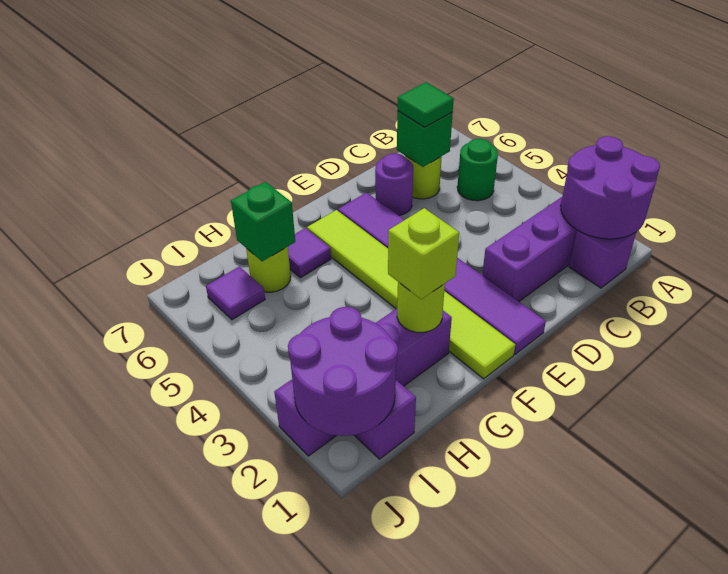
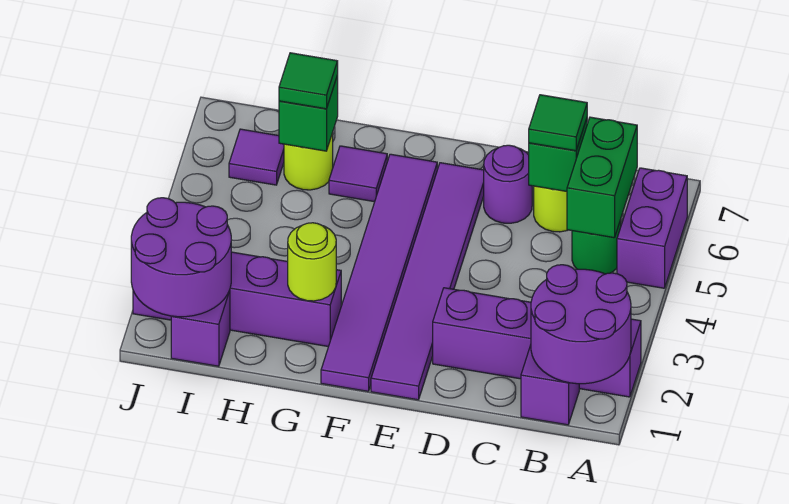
none -> purple 1x2 brick [617,168,687,288]
none -> green 1x2 brick [567,117,637,238]
lime 1x6 tile [307,210,515,379] -> purple 1x6 tile [321,154,437,391]
lime 1x1 brick [388,208,459,299] -> none
none -> green 1x1 tile [279,53,338,109]

